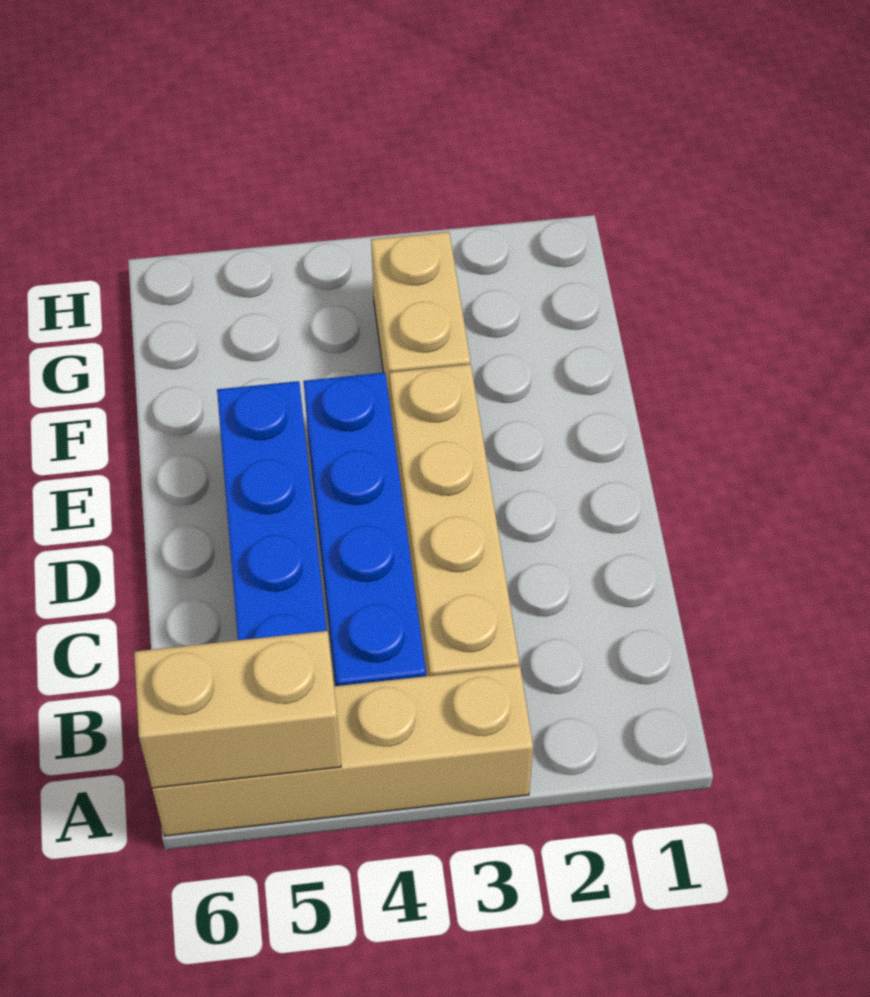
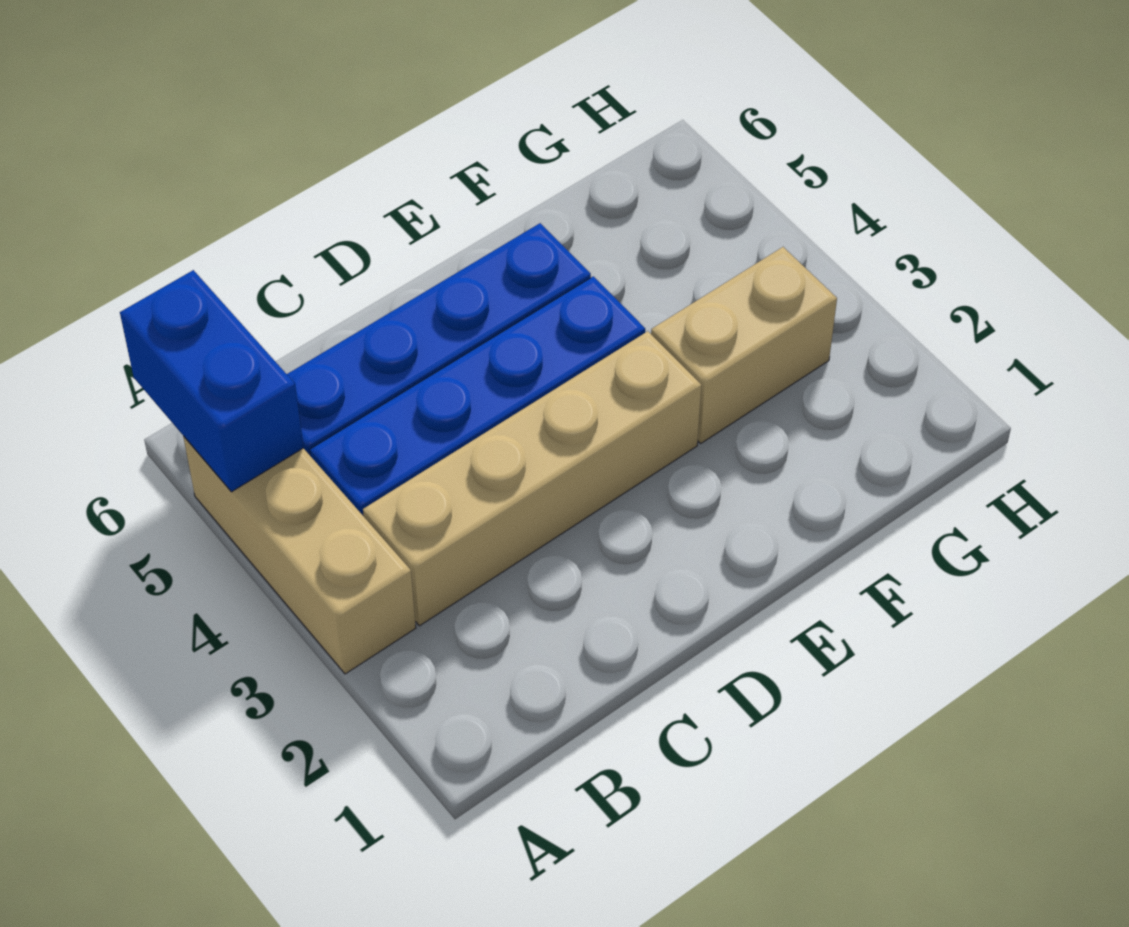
tan 1x4 brick [152,666,533,836] -> tan 1x3 brick [183,436,416,674]
tan 1x2 brick [134,631,341,788] -> blue 1x2 brick [120,270,304,492]

